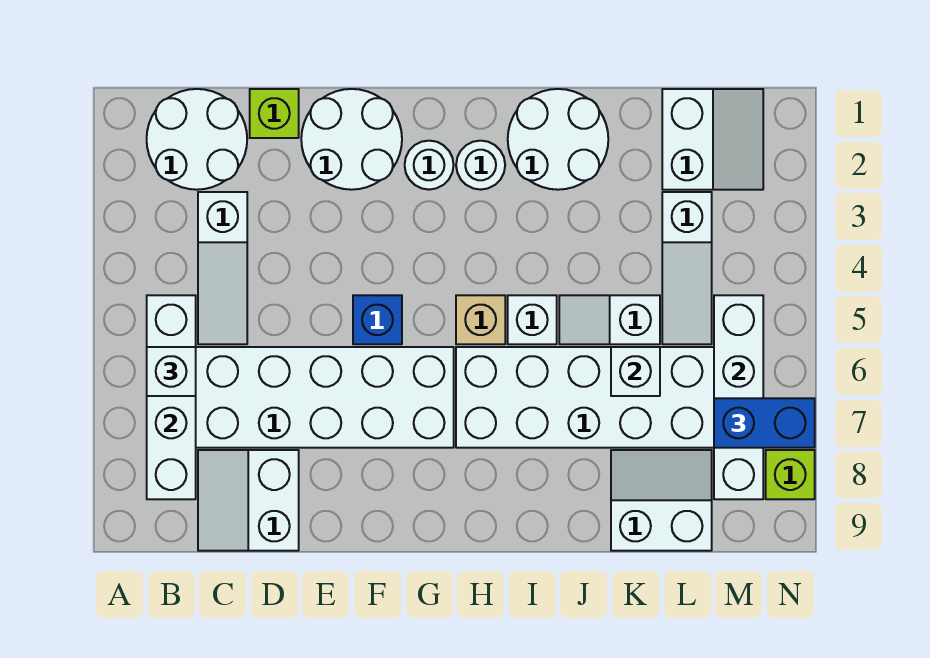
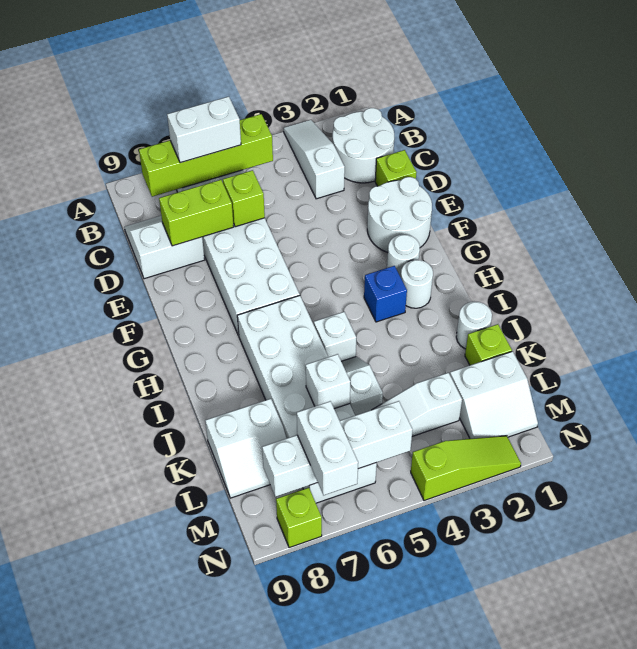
white 1x4 brick [147,295,196,499] -> lime 1x4 brick [139,114,273,197]
white 1x1 brick [147,347,196,396] -> white 1x2 brick [167,97,241,163]
white 1x3 slope [198,192,247,344] -> white 1x3 slope turned to [284,120,345,199]
none -> lime 1x1 brick [223,170,265,227]
none -> lime 1x2 brick [159,180,234,246]
blue 1x1 brick [353,295,402,344] -> blue 1x1 brick moved to [364,266,407,322]
tan 1x1 brick [456,295,505,344] -> none
white 2x2 round brick [508,89,608,190] -> white 1x1 round brick [456,301,492,349]
none -> lime 1x1 brick [465,324,512,365]
white 2x2 slope [611,450,712,551] -> white 2x2 slope turned to [205,399,286,498]
blue 1x2 brick [714,398,815,448] -> white 1x2 brick [297,401,358,495]
none -> lime 1x3 slope [411,436,521,501]

